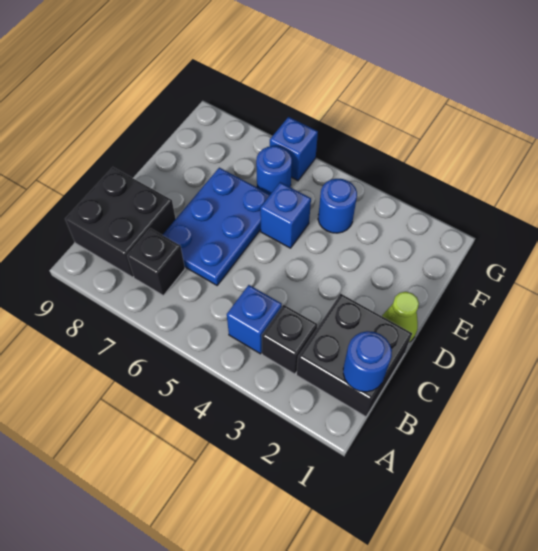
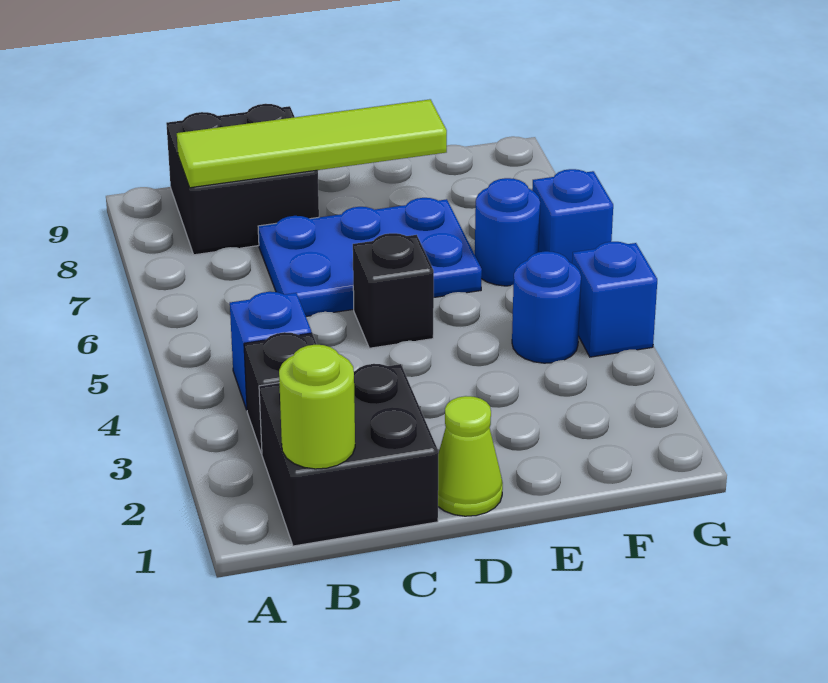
blue 1x1 round brick [343,331,392,392] -> lime 1x1 round brick [279,345,355,469]
black 1x1 brick [127,228,185,296] -> black 1x1 brick moved to [353,233,434,348]
none -> lime 1x4 tile [177,99,447,188]
blue 1x1 brick [260,182,311,248] -> blue 1x1 brick moved to [572,242,657,357]

